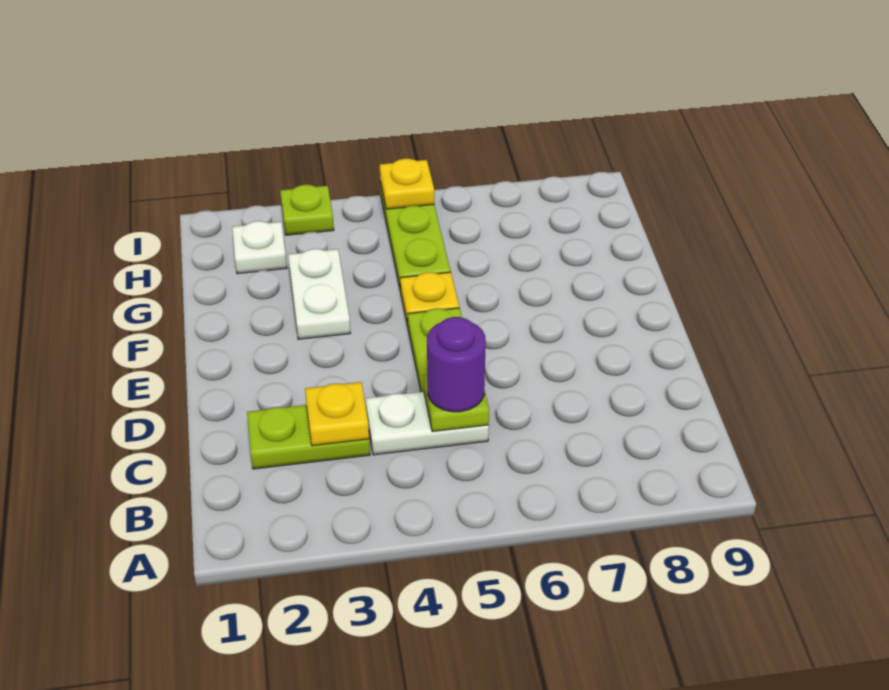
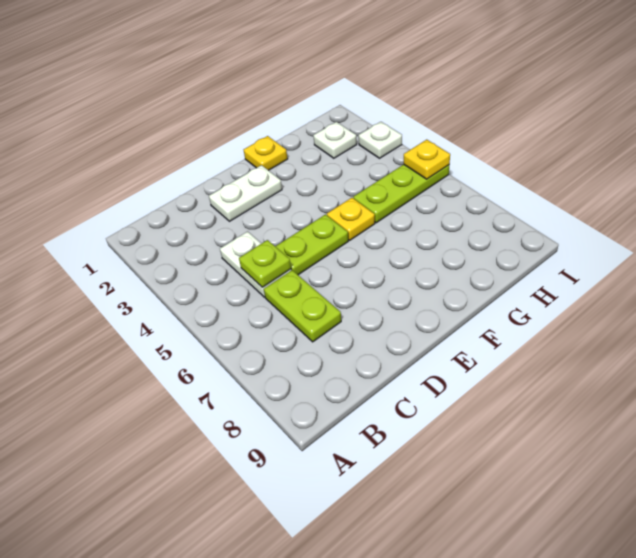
lime 1x2 plate [247,405,370,469] -> lime 1x2 plate moved to [264,270,341,342]
yellow 1x1 plate [305,382,369,446] -> yellow 1x1 plate moved to [244,136,288,170]
purple 1x1 round brick [427,317,486,412] -> none
white 1x2 plate [288,249,350,339] -> white 1x2 plate moved to [209,165,282,221]
lime 1x1 plate [280,185,334,235] -> white 1x1 plate [358,122,402,158]

